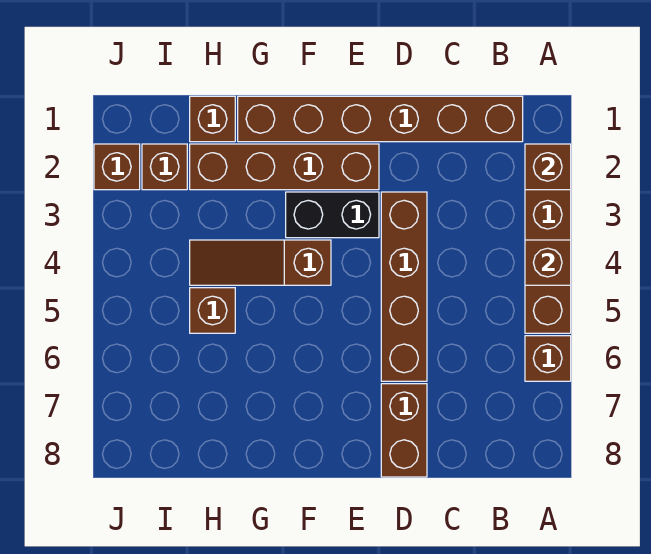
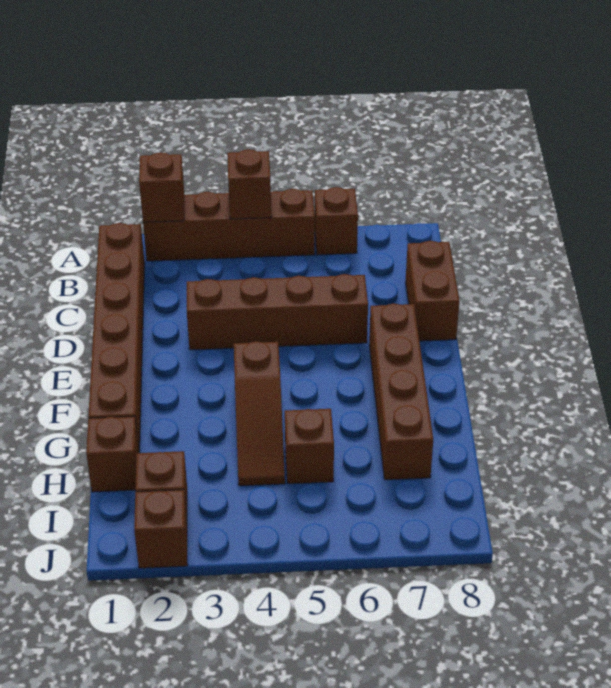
brown 1x2 brick [381,384,427,477] -> brown 1x2 brick turned to [406,241,460,341]
brown 1x4 brick [190,144,379,190] -> brown 1x4 brick moved to [369,303,433,480]
black 1x2 brick [286,192,379,238] -> none

